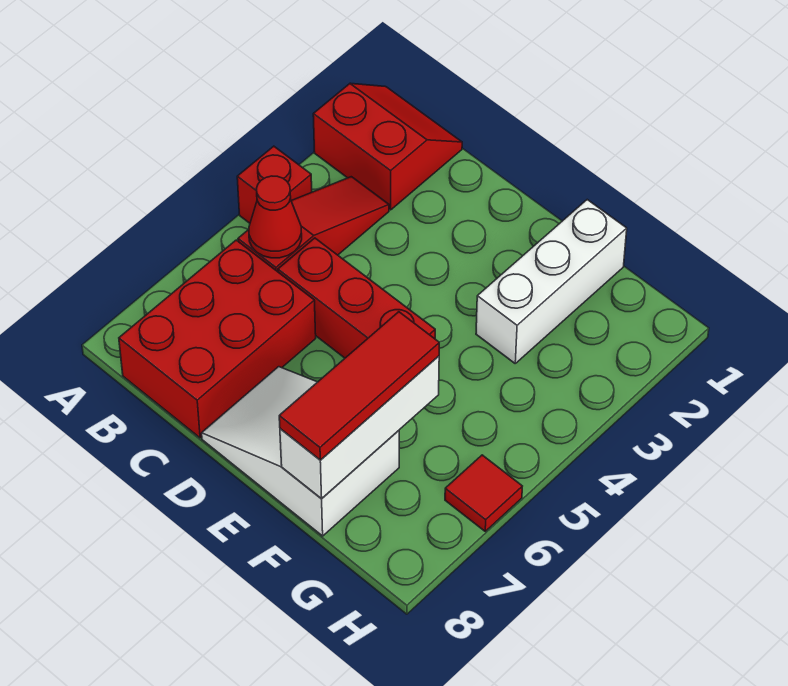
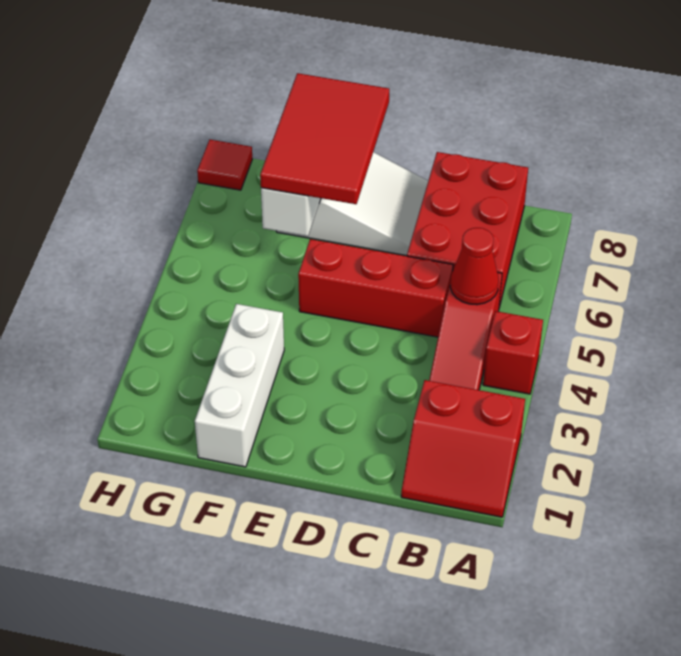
red 1x3 tile [279,312,439,460] -> red 2x3 tile [260,73,389,204]
red 1x1 tile [445,455,522,531] -> red 1x1 tile moved to [197,140,252,190]

